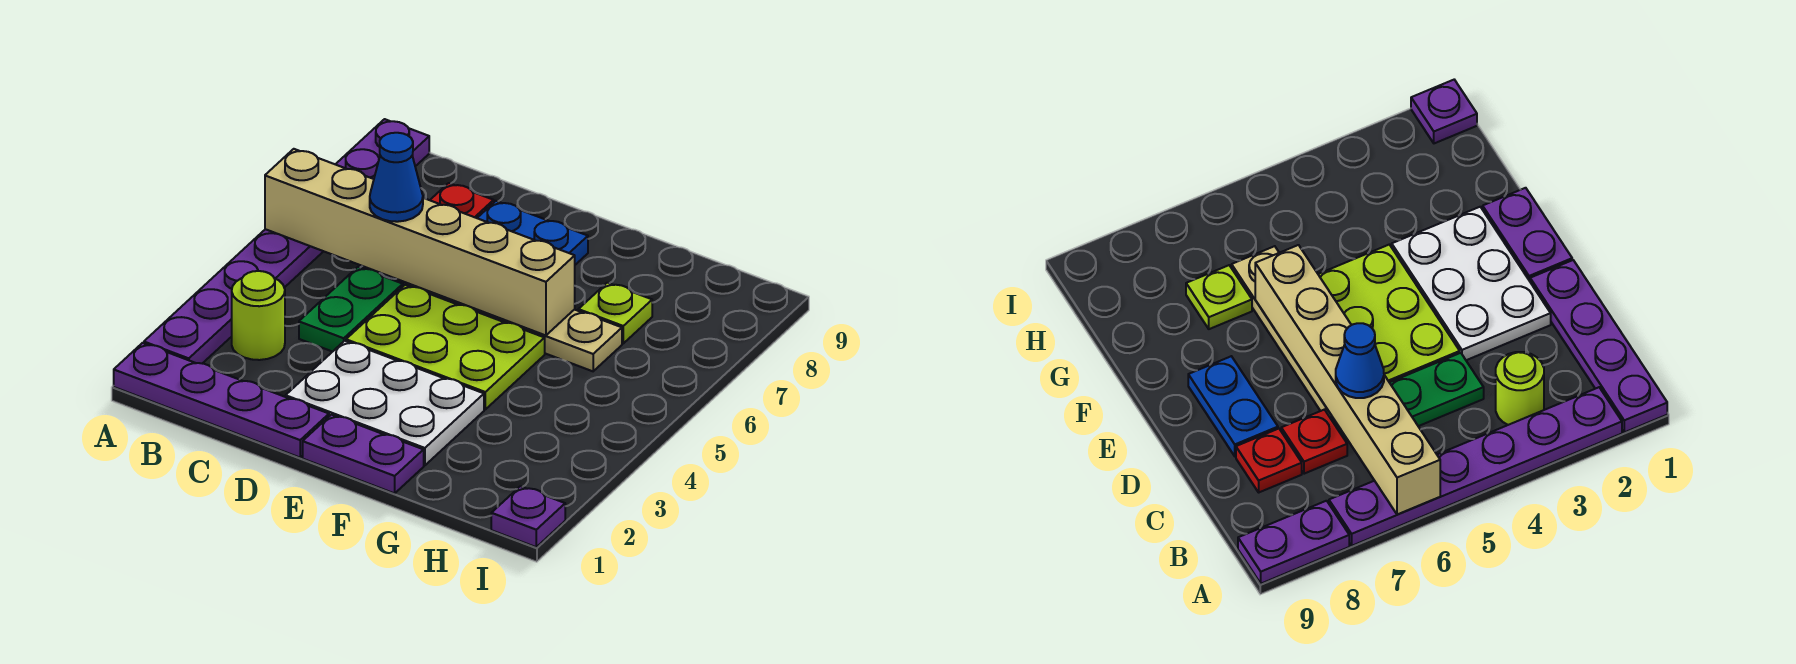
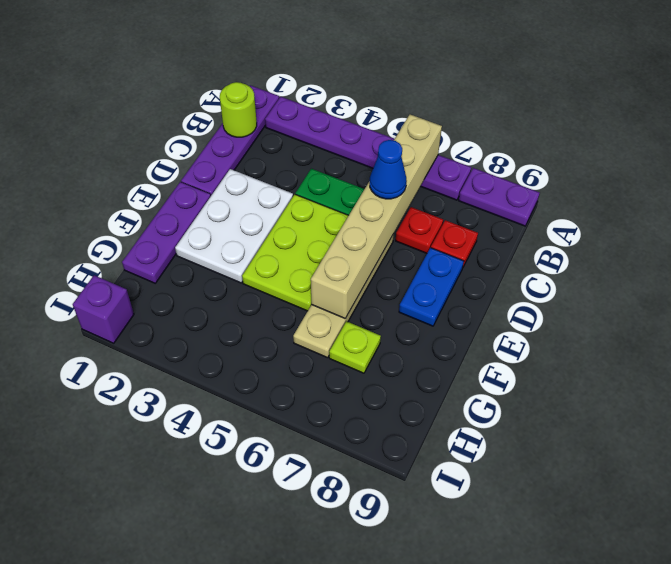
lime 1x1 round brick [232,271,285,360] -> lime 1x1 round brick moved to [220,82,257,137]
purple 1x2 plate [303,415,424,493] -> purple 1x3 plate [122,182,211,283]
purple 1x1 plate [491,486,565,547] -> purple 1x1 brick [73,275,134,343]

